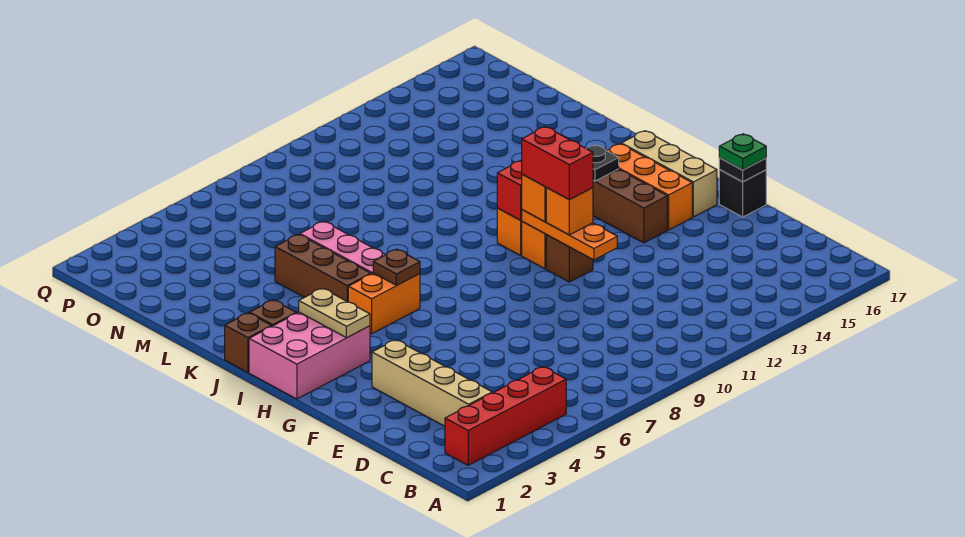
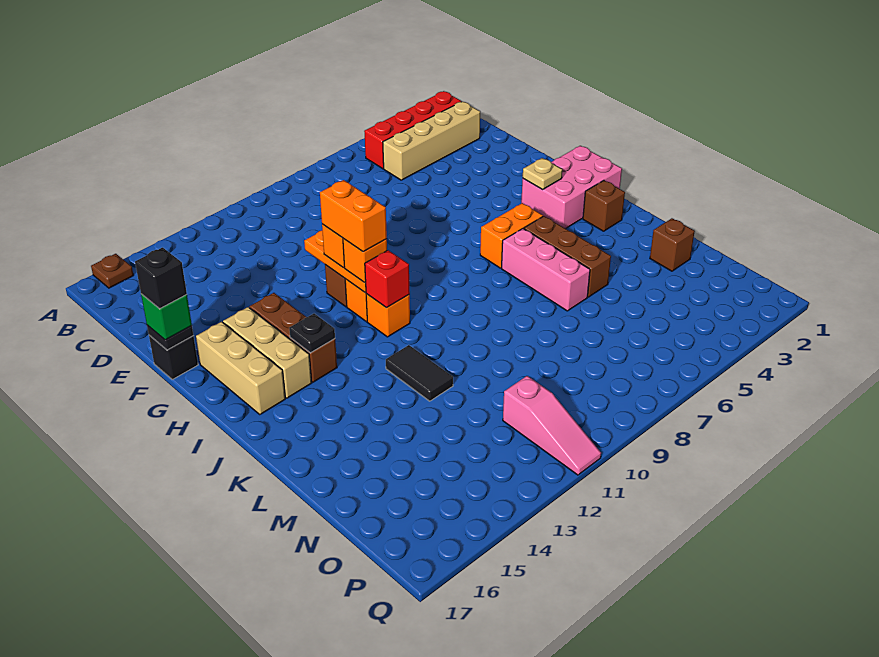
tan 1x4 brick [372,340,492,426] -> tan 1x4 brick turned to [383,101,480,180]
green 1x1 plate [719,134,766,170] -> green 1x1 brick [141,294,192,340]
none -> black 1x1 brick [135,248,187,309]
red 1x2 brick [522,127,593,199] -> orange 1x2 brick [320,180,387,252]
orange 1x3 brick [607,144,692,230] -> tan 1x3 brick [223,307,312,398]
tan 1x2 plate [299,288,370,338] -> tan 1x1 plate [523,158,562,190]
brown 1x1 plate [373,249,420,285] -> brown 1x1 plate moved to [91,254,134,288]
brown 1x1 brick [225,313,272,372] -> brown 1x1 brick moved to [650,218,695,271]
none -> black 1x2 tile [386,345,453,401]
none -> pink 1x3 slope [503,376,601,475]

